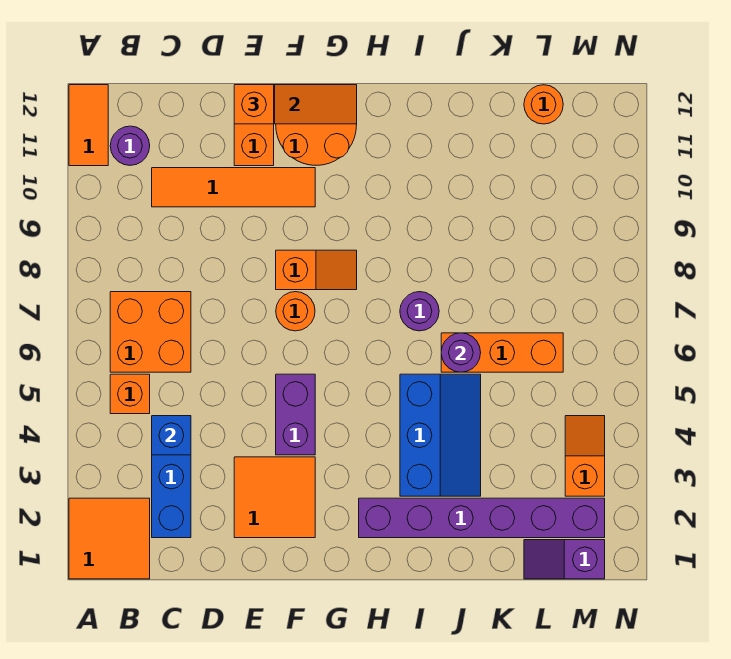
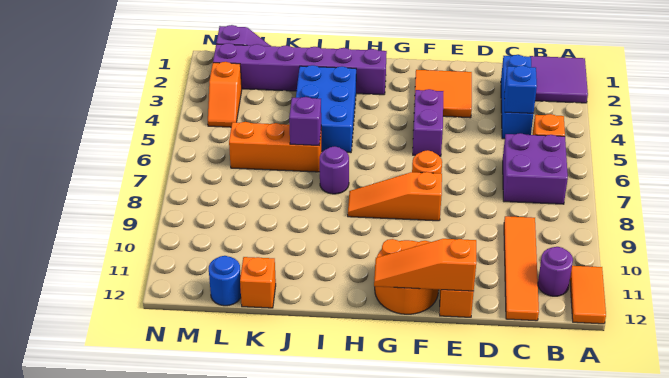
orange 2x2 tile [69,498,150,579] -> purple 2x2 tile [530,56,588,103]
orange 2x2 brick [110,292,191,372] -> purple 2x2 brick [503,133,568,204]
orange 1x4 tile [152,168,315,207] -> orange 1x4 tile turned to [504,216,539,321]
orange 1x1 brick [234,85,274,124] -> orange 1x1 brick moved to [240,257,276,308]
orange 1x2 slope [276,250,357,290] -> orange 1x3 slope [348,172,442,221]
blue 2x3 slope [400,374,481,496] -> blue 2x3 brick [296,65,356,153]
purple 1x1 round brick [441,333,481,372] -> purple 1x1 brick [289,97,321,145]
orange 1x1 round brick [524,85,563,124] -> blue 1x1 round brick [209,256,241,306]

